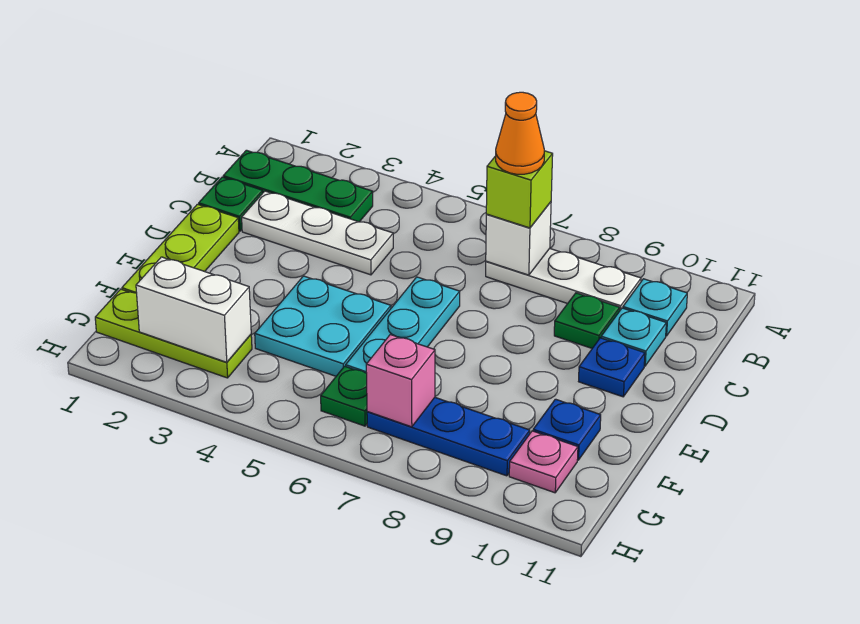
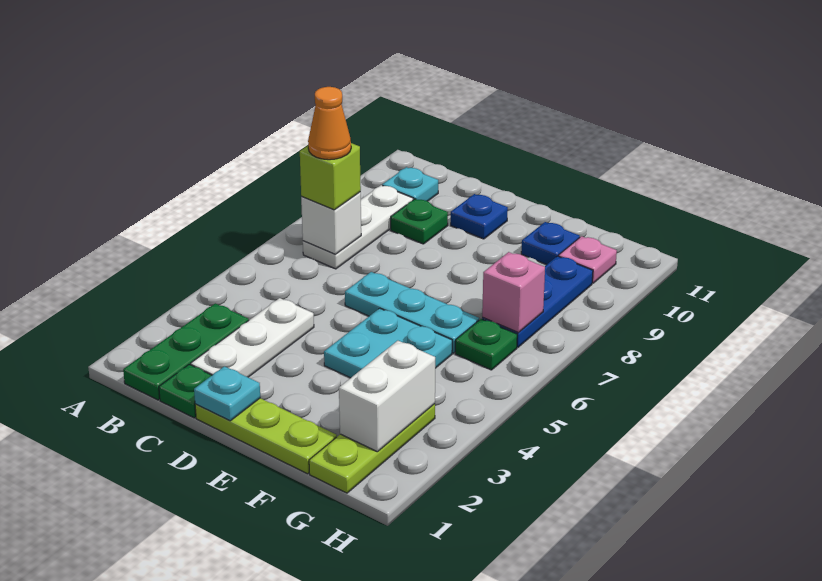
cyan 1x1 plate [601,308,666,366] -> cyan 1x1 plate moved to [194,366,260,421]

